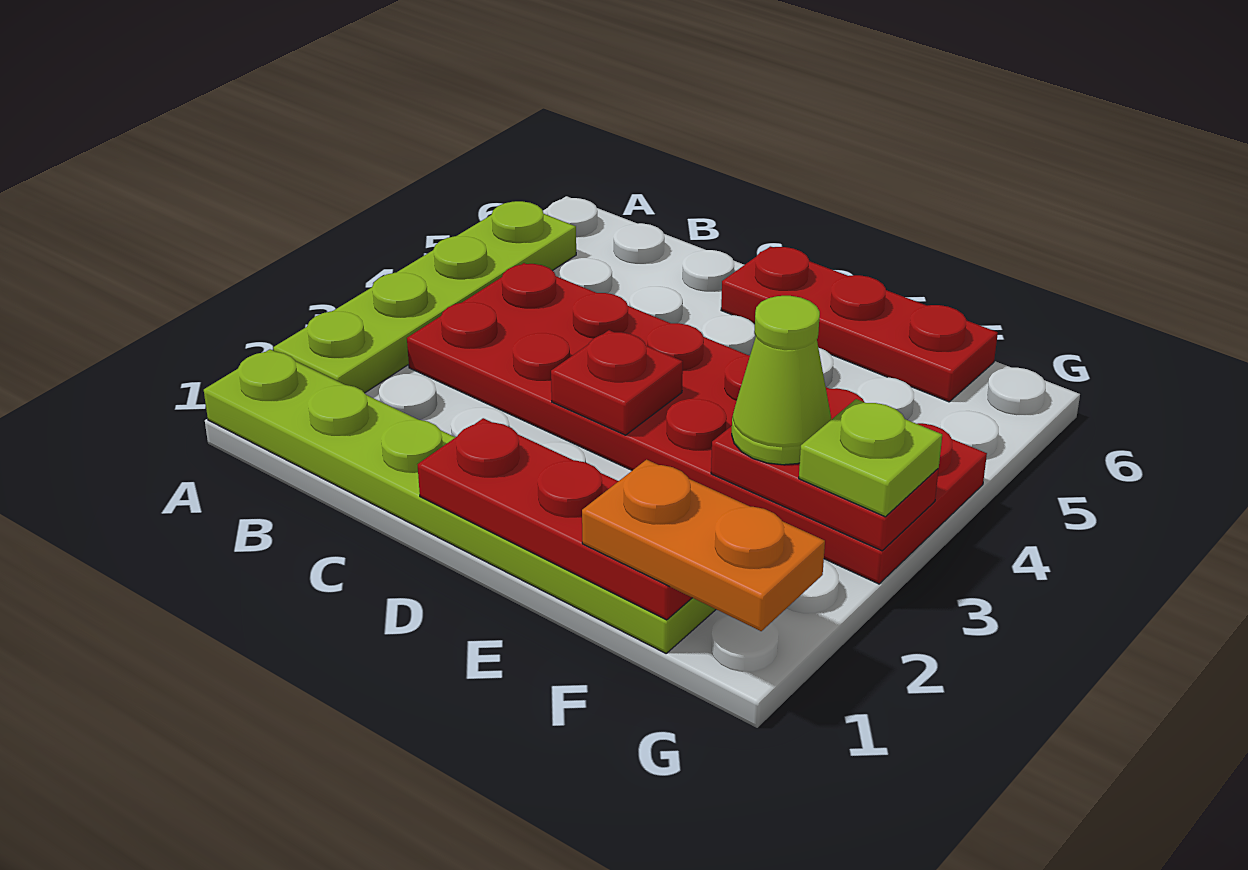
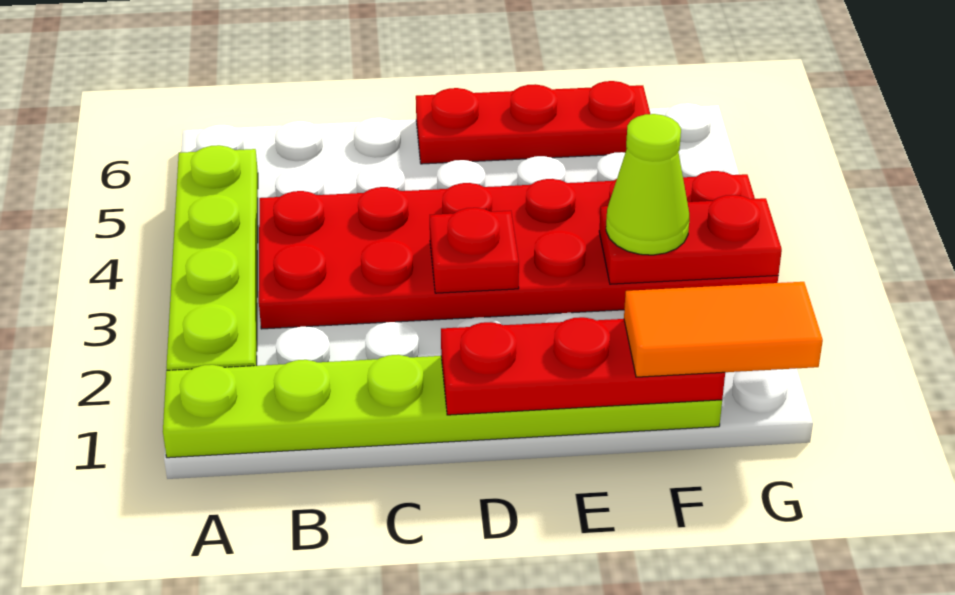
orange 1x2 plate [582,460,825,631] -> orange 1x2 tile [624,282,823,377]
lime 1x1 plate [799,399,942,517] -> none

